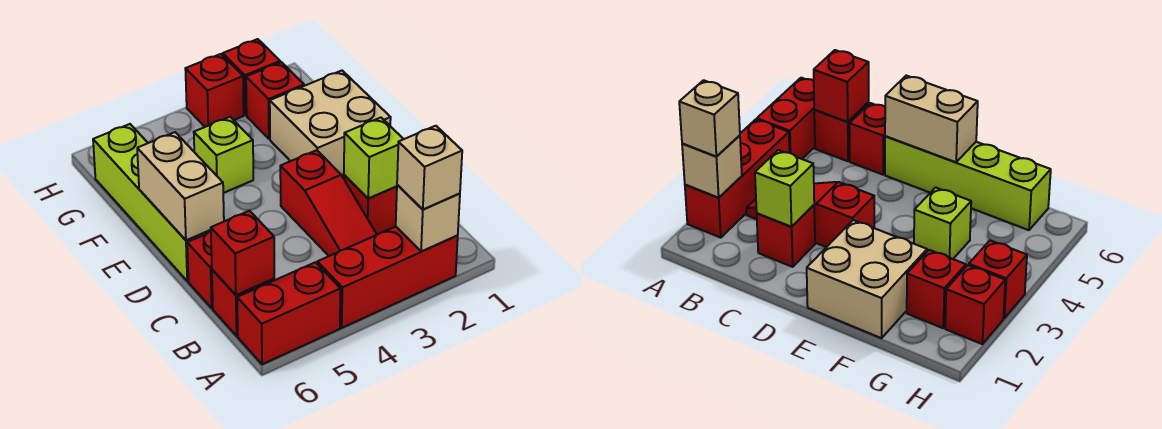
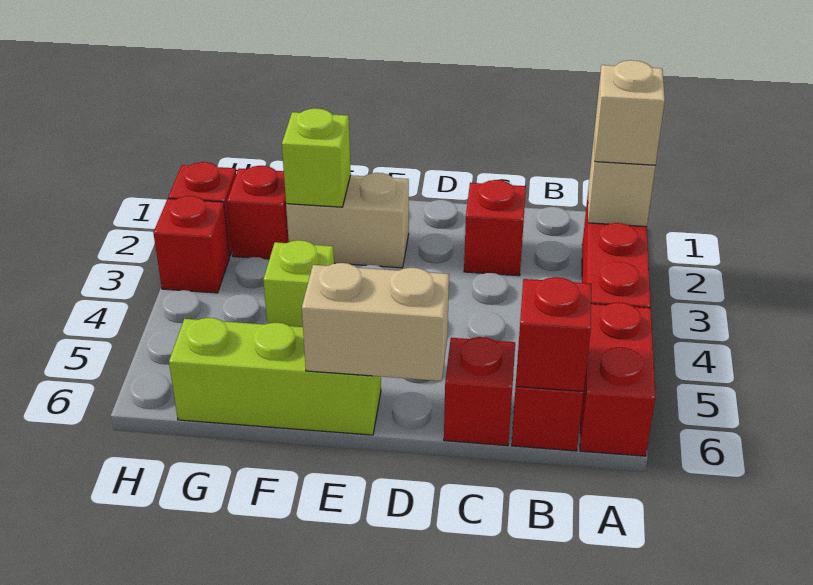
red 1x3 slope [280,150,377,256] -> none
lime 1x1 brick [344,118,403,199] -> lime 1x1 brick moved to [282,108,351,207]
lime 1x4 brick [93,124,211,281] -> lime 1x3 brick [169,318,381,435]
tan 2x2 brick [270,71,391,177] -> tan 1x2 brick [286,173,409,268]

